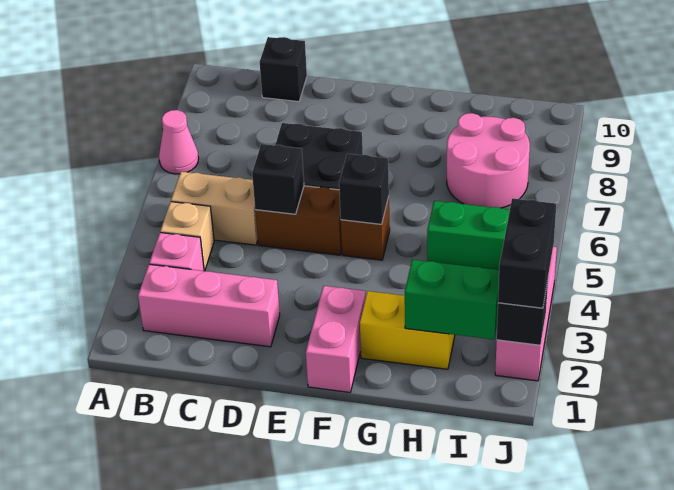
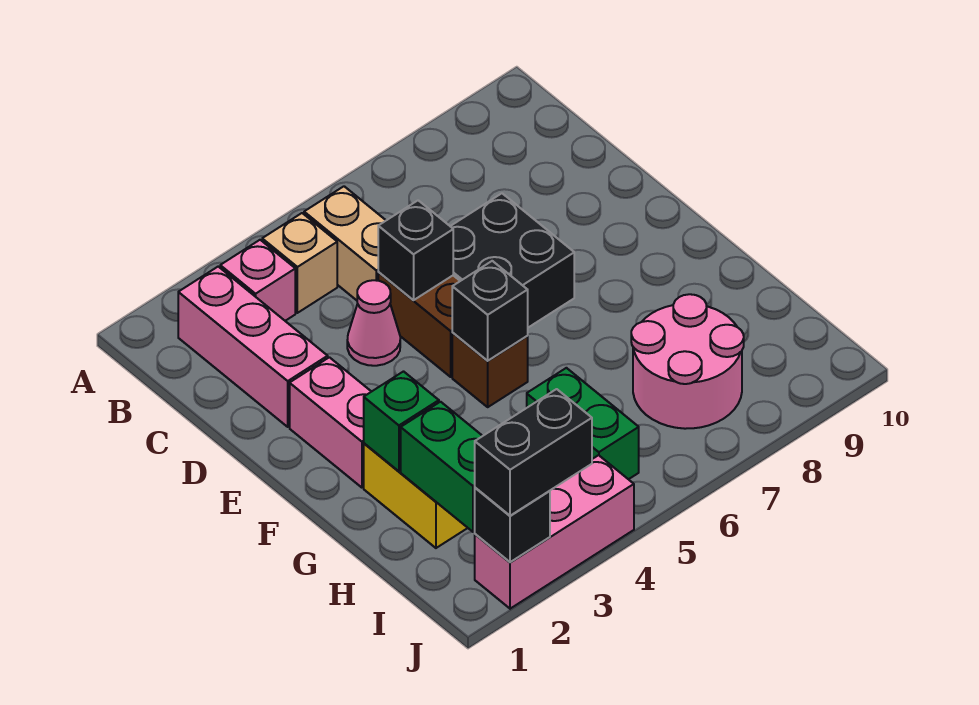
pink 1x1 cone [159,110,199,174] -> pink 1x1 cone moved to [347,280,400,366]
black 1x1 brick [260,37,307,102] -> none
pink 1x2 brick [306,286,366,392] -> pink 1x2 brick turned to [290,357,371,488]
none -> green 1x1 brick [364,372,439,471]

